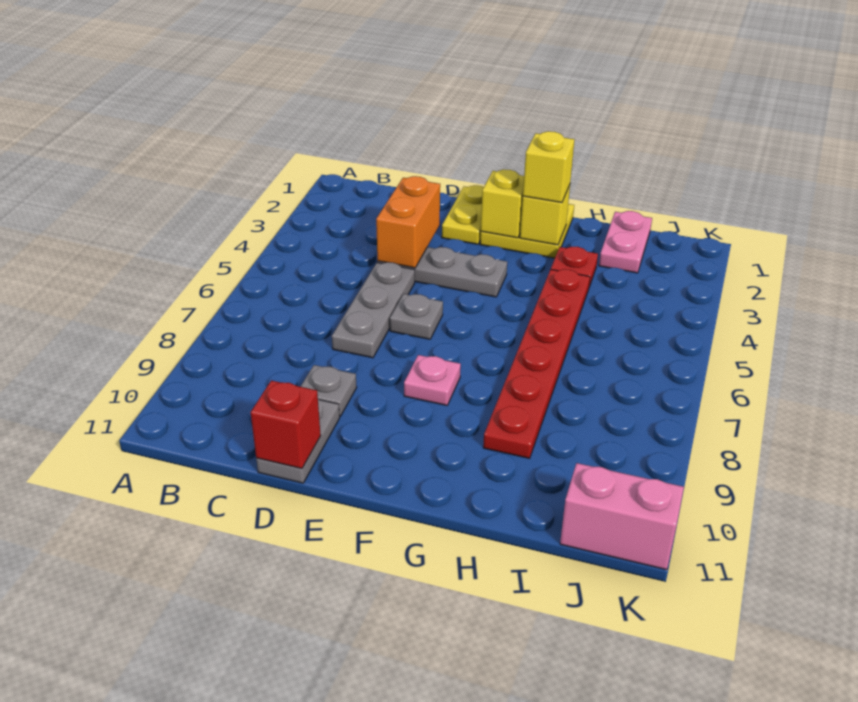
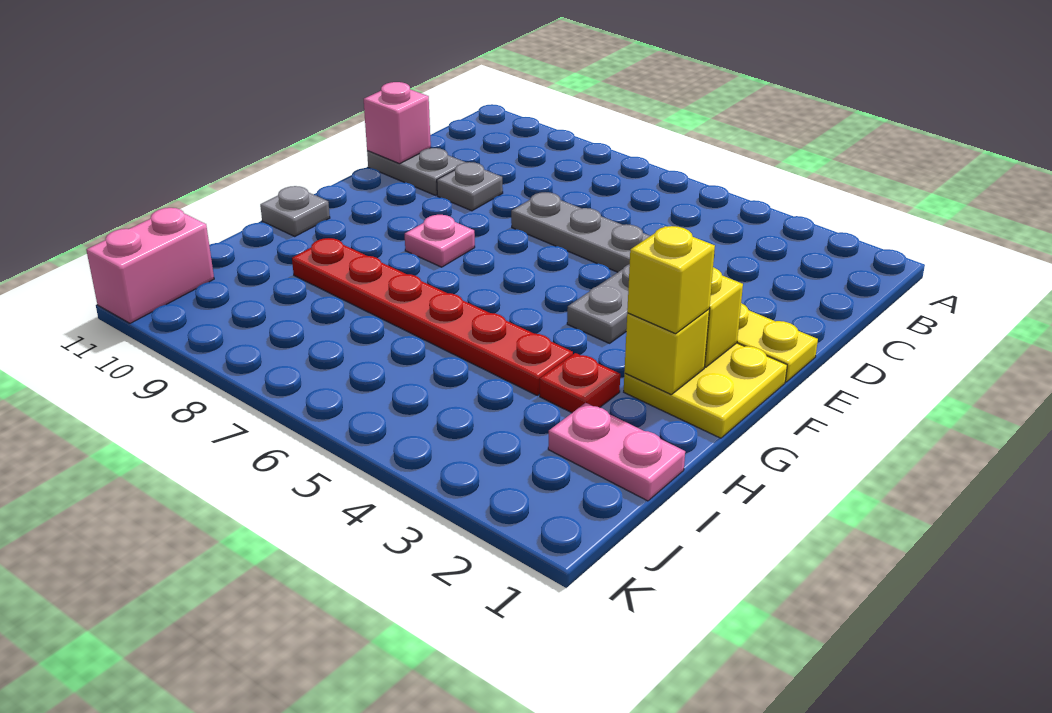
orange 1x2 brick [376,176,440,268] -> none
red 1x1 brick [251,380,321,469] -> pink 1x1 brick [364,82,431,164]
grey 1x1 plate [390,294,443,339] -> grey 1x1 plate moved to [260,186,330,236]

